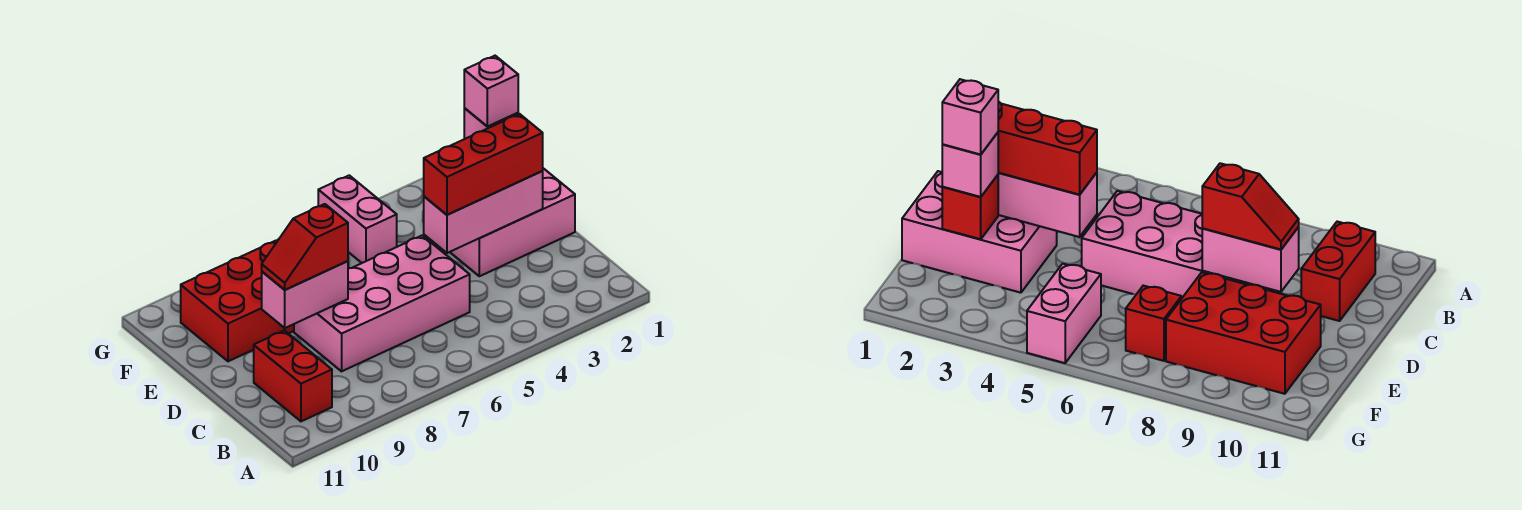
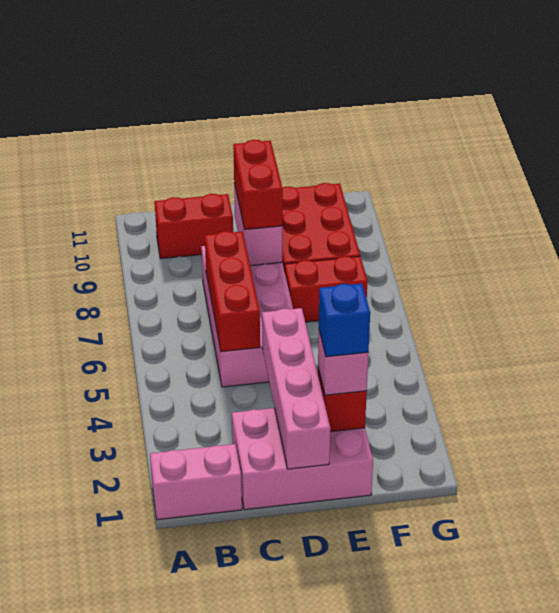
pink 2x3 brick [450,168,575,276] -> pink 2x3 brick turned to [232,408,373,510]
pink 1x3 brick [424,171,543,253] -> pink 1x4 brick [262,308,330,469]
red 1x3 brick [424,114,543,215] -> red 1x3 brick moved to [205,231,260,352]
red 1x2 slope [262,204,348,290] -> red 1x2 brick [233,140,283,230]
pink 1x1 brick [464,56,518,127] -> blue 1x1 brick [319,284,370,357]
pink 1x2 brick [318,175,397,263] -> pink 1x2 brick moved to [150,444,242,520]
red 1x1 brick [1126,286,1181,361] -> red 1x2 brick [285,256,367,322]

